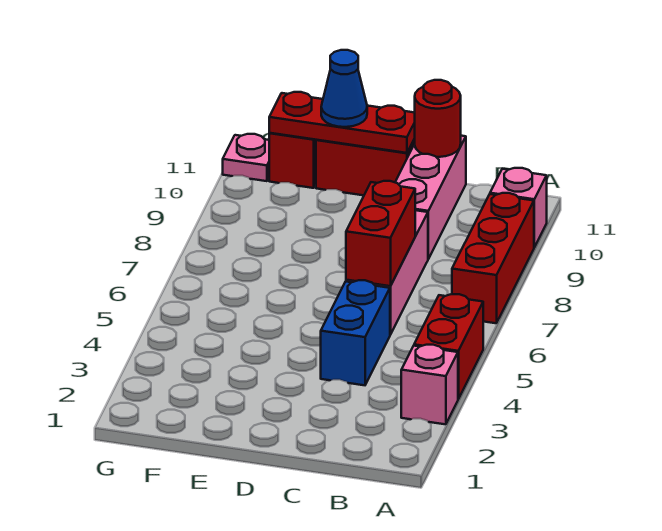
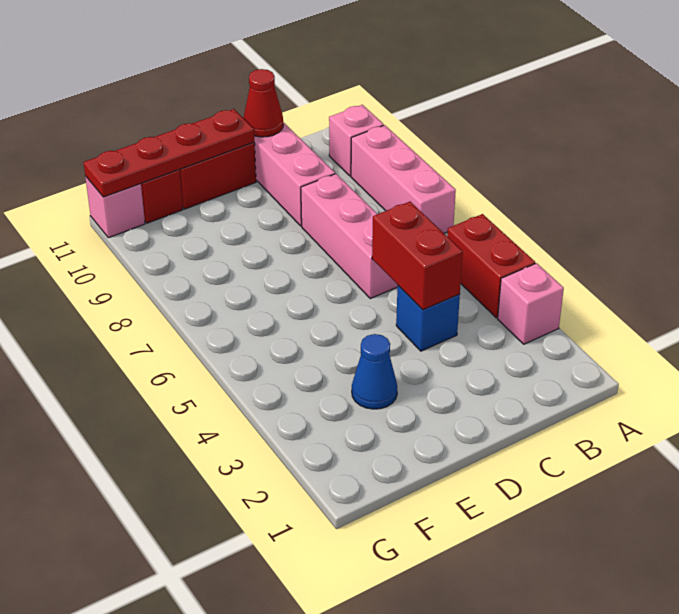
red 1x3 brick [452,193,534,323] -> pink 1x3 brick [351,125,456,233]
blue 1x2 brick [321,280,390,385] -> blue 1x1 brick [396,286,460,351]
red 1x2 brick [346,181,415,286] -> red 1x2 brick moved to [372,202,463,310]
red 1x1 round brick [415,80,461,157] -> red 1x1 cone [243,69,283,137]
red 1x3 plate [269,92,415,153] -> red 1x4 plate [83,109,254,197]
blue 1x1 cone [321,50,367,127] -> blue 1x1 cone moved to [352,334,397,409]
pink 1x1 plate [223,134,269,181] -> pink 1x1 brick [85,176,145,238]

